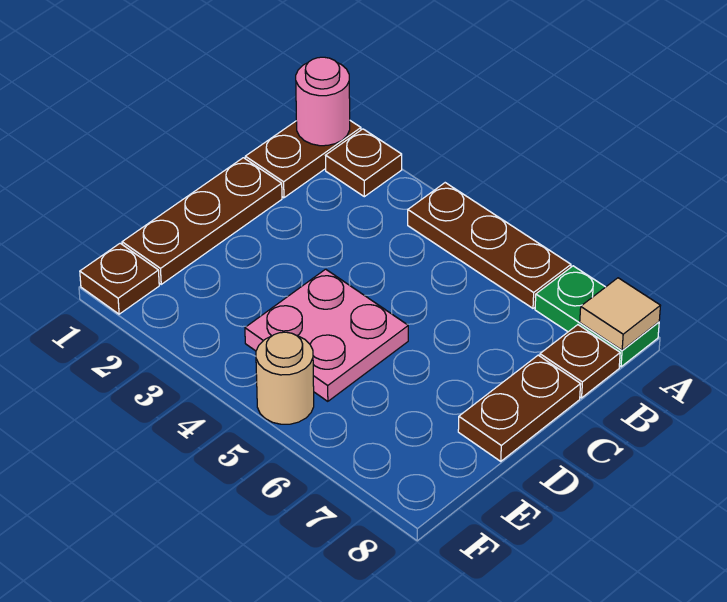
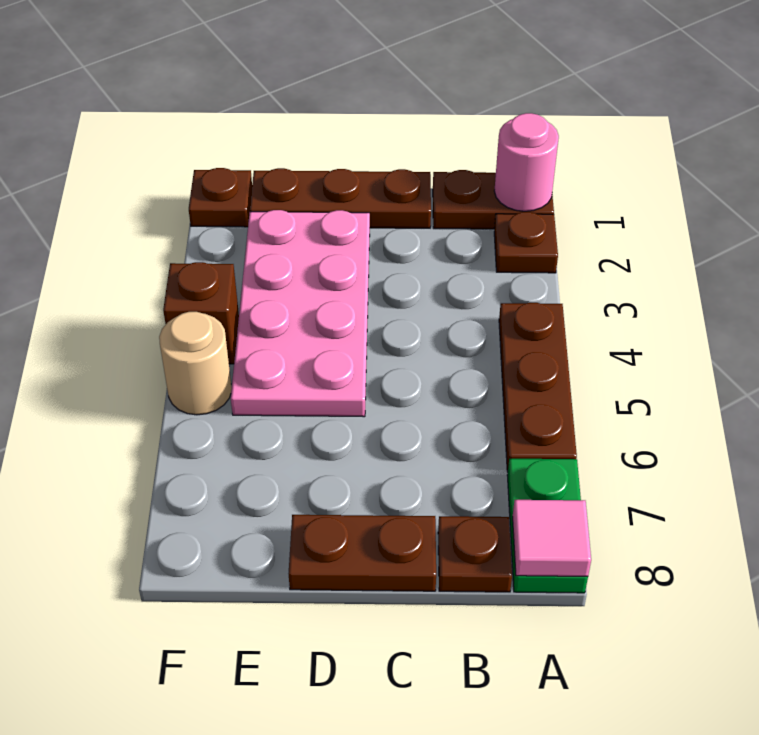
tan 1x1 tile [580,278,660,350] -> pink 1x1 tile [513,500,591,576]
pink 2x2 plate [245,269,408,401] -> pink 2x4 plate [231,210,370,417]
none -> brown 1x1 brick [163,262,239,364]

